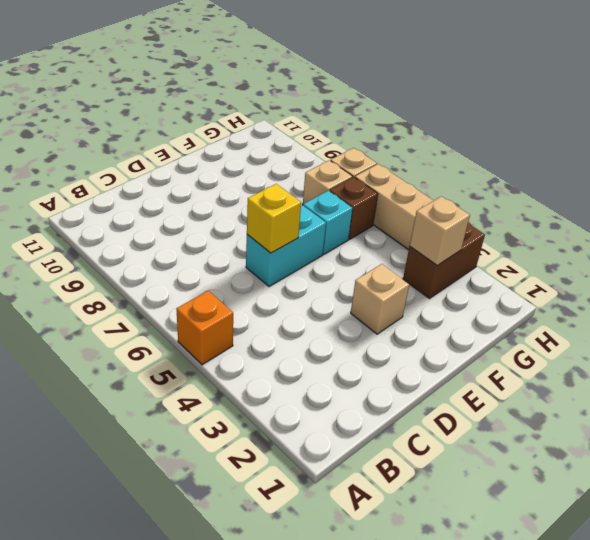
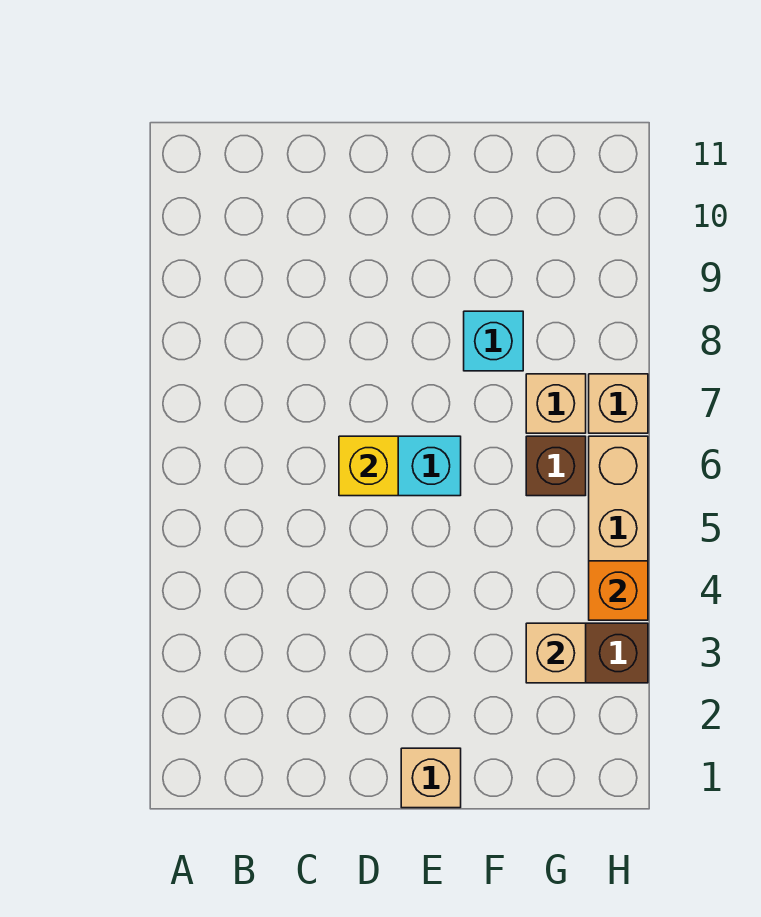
orange 1x1 brick [176,291,233,365] -> orange 1x1 brick moved to [589,561,648,620]
tan 1x1 brick [351,264,409,334] -> tan 1x1 brick moved to [401,748,461,808]
cyan 1x1 brick [303,191,353,254] -> cyan 1x1 brick moved to [464,311,523,371]

